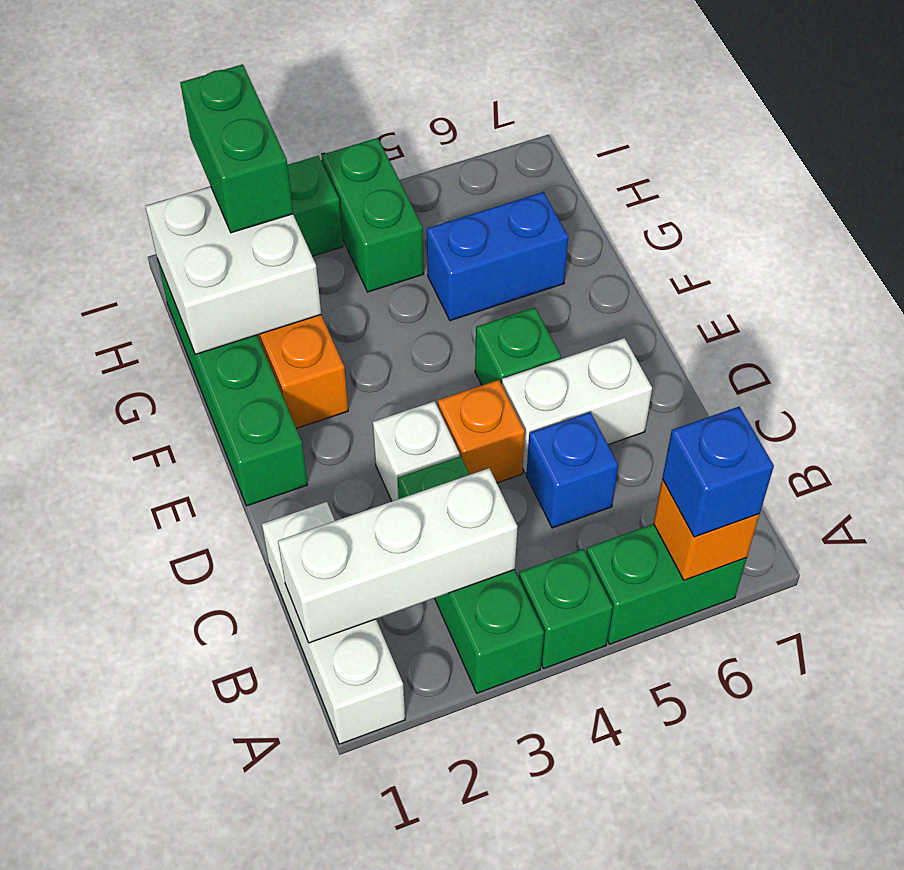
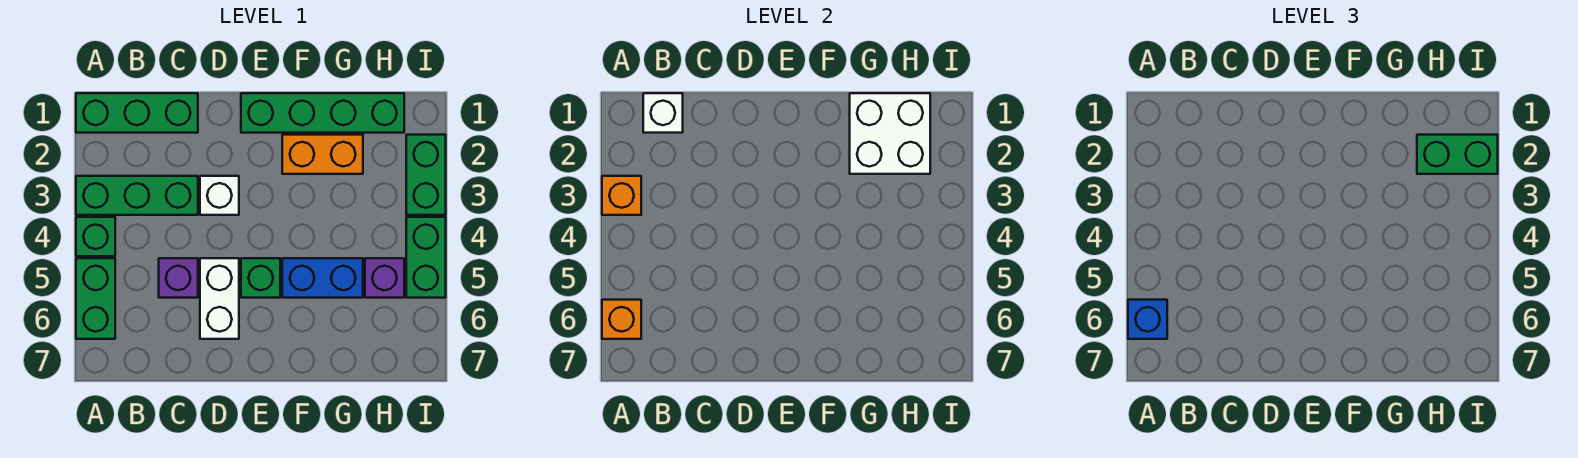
white 1x3 brick [262,502,405,744] -> green 1x3 brick [76,93,198,133]
white 1x3 brick [278,468,518,643] -> white 1x1 brick [643,93,683,133]
blue 1x1 brick [526,412,618,528] -> purple 1x1 brick [159,258,198,298]
orange 1x1 brick [438,380,525,483] -> orange 1x1 brick moved to [602,176,641,215]
blue 1x2 brick [427,192,568,321] -> blue 1x2 brick turned to [282,258,363,298]
green 1x2 brick [322,138,424,292] -> green 1x2 brick turned to [406,217,446,298]
none -> purple 1x1 brick [365,258,404,298]

